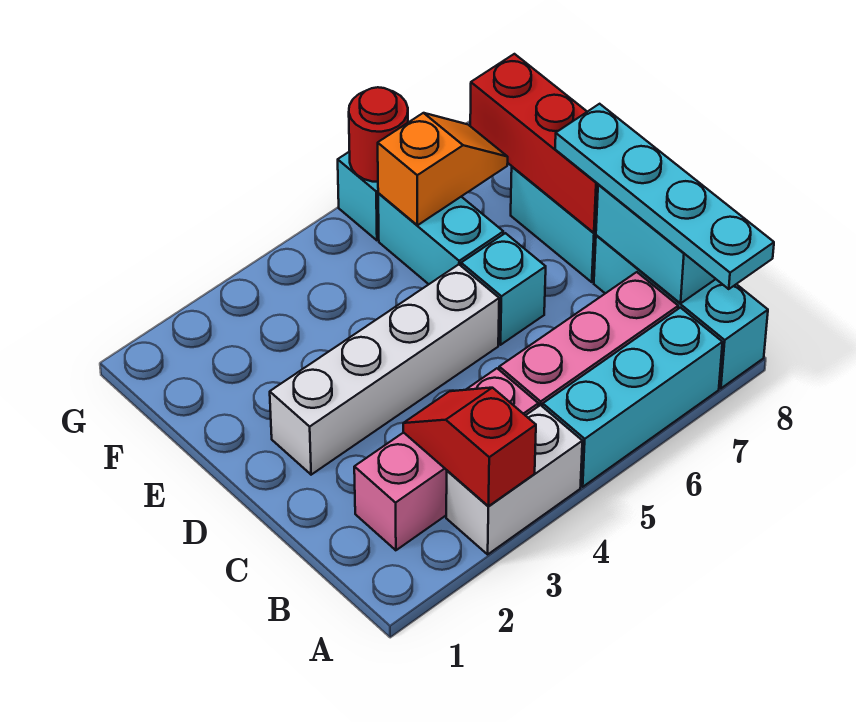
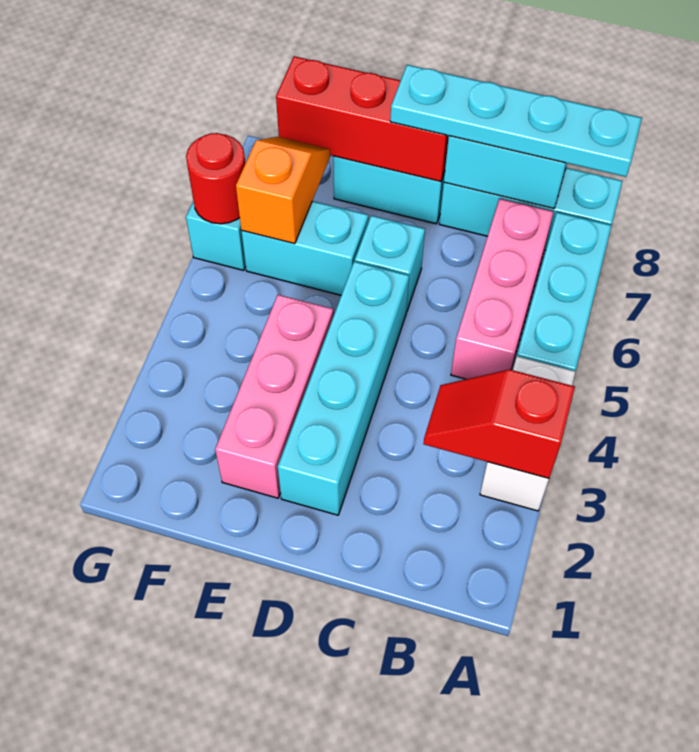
pink 1x3 brick [354,368,538,550] -> pink 1x3 brick moved to [215,295,333,498]
white 1x4 brick [270,265,499,475] -> cyan 1x4 brick [278,261,409,515]

